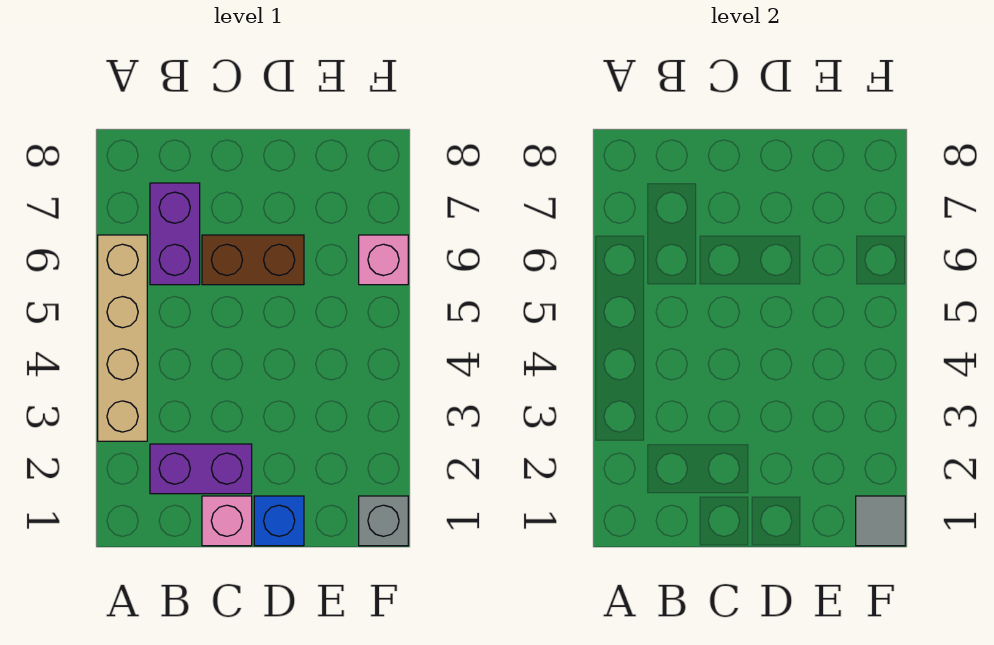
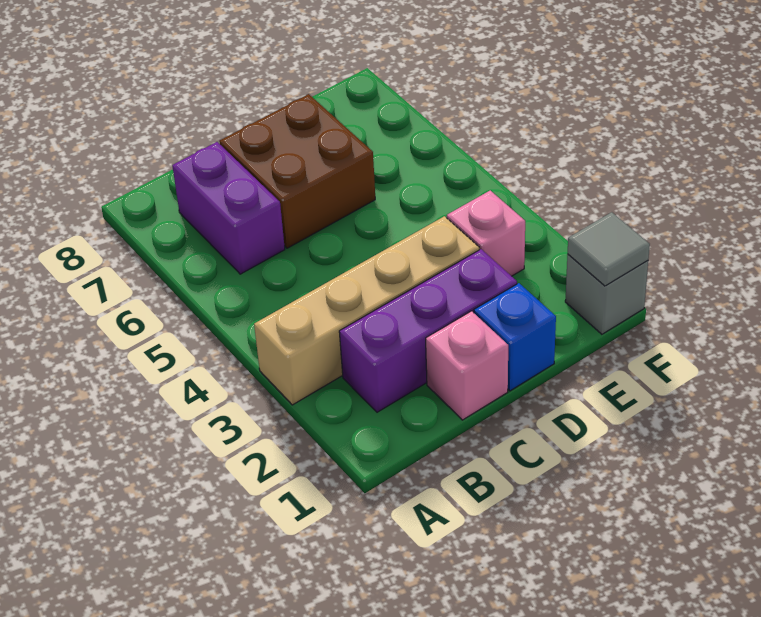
tan 1x4 brick [98,235,147,441] -> tan 1x4 brick turned to [254,216,479,405]
purple 1x2 brick [150,444,252,494] -> purple 1x3 brick [339,249,517,412]
brown 1x2 brick [202,235,304,285] -> brown 2x2 brick [220,94,375,248]
pink 1x1 brick [359,235,408,285] -> pink 1x1 brick moved to [447,190,525,276]

